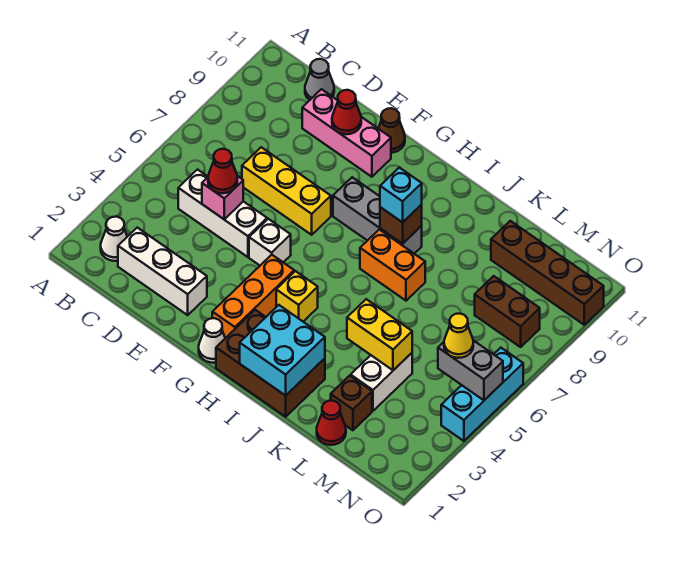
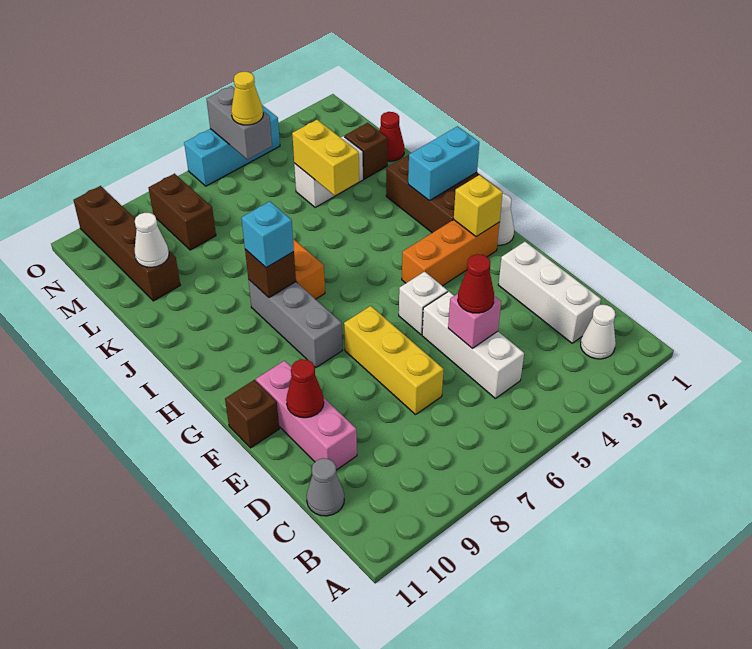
brown 1x1 cone [378,108,405,153] -> brown 1x1 brick [225,380,279,448]
yellow 1x1 brick [276,271,318,321] -> yellow 1x1 brick moved to [454,175,503,237]
cyan 2x2 brick [240,305,325,396] -> cyan 1x2 brick [408,126,479,201]
none -> white 1x1 cone [134,213,169,267]

